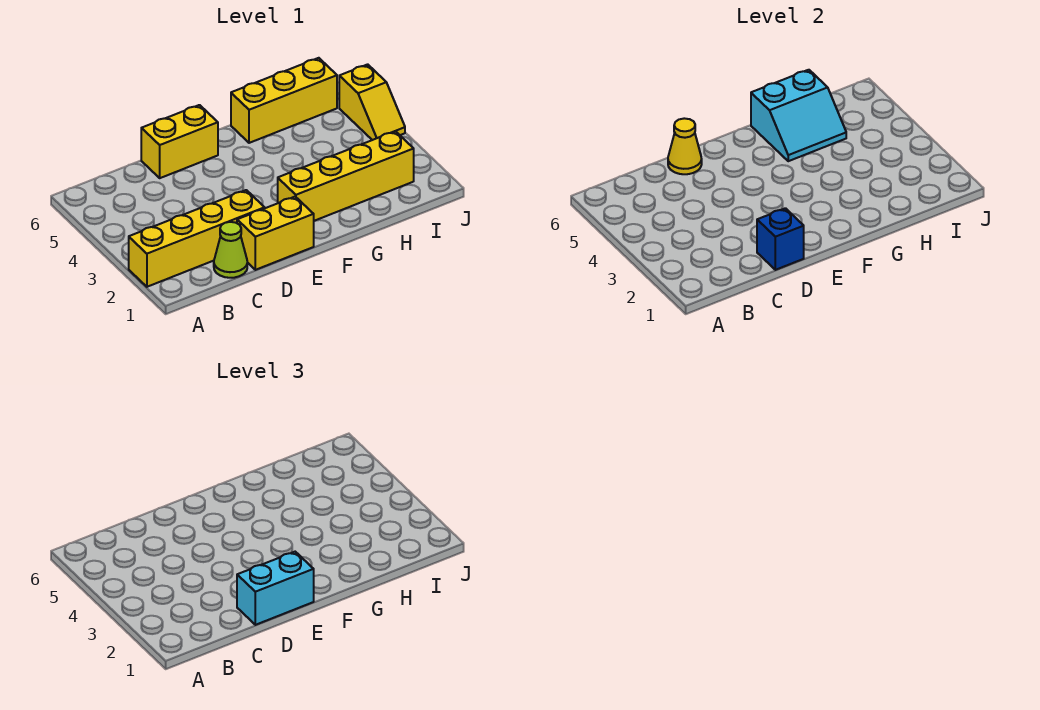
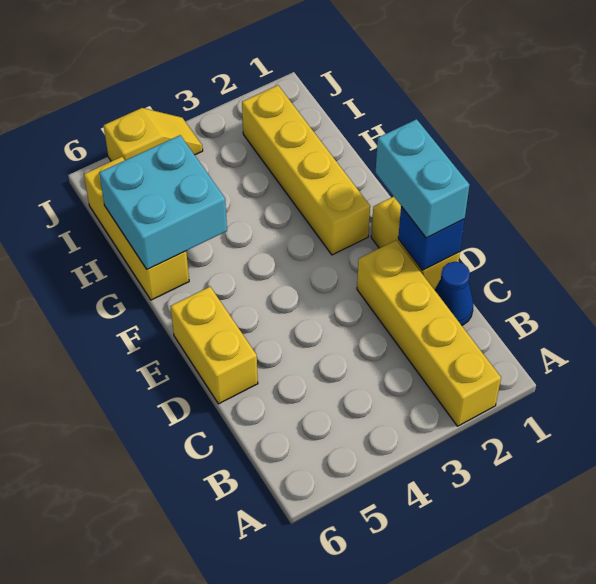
lime 1x1 cone [214,222,247,278] -> blue 1x1 cone [435,262,473,325]
yellow 1x1 cone [668,118,702,174] -> none
cyan 2x2 slope [751,70,846,161] -> cyan 2x2 brick [99,135,227,269]

